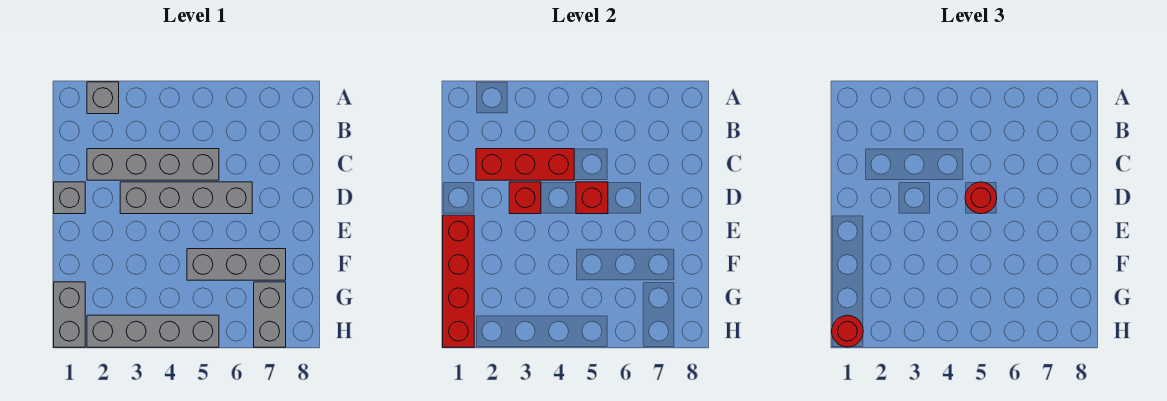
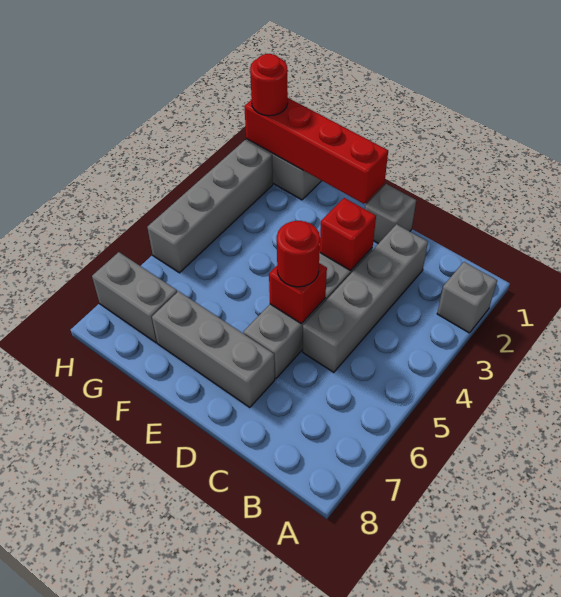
red 1x3 brick [476,149,574,180] -> none
grey 1x3 brick [187,249,286,280] -> grey 1x3 brick turned to [152,291,275,407]

